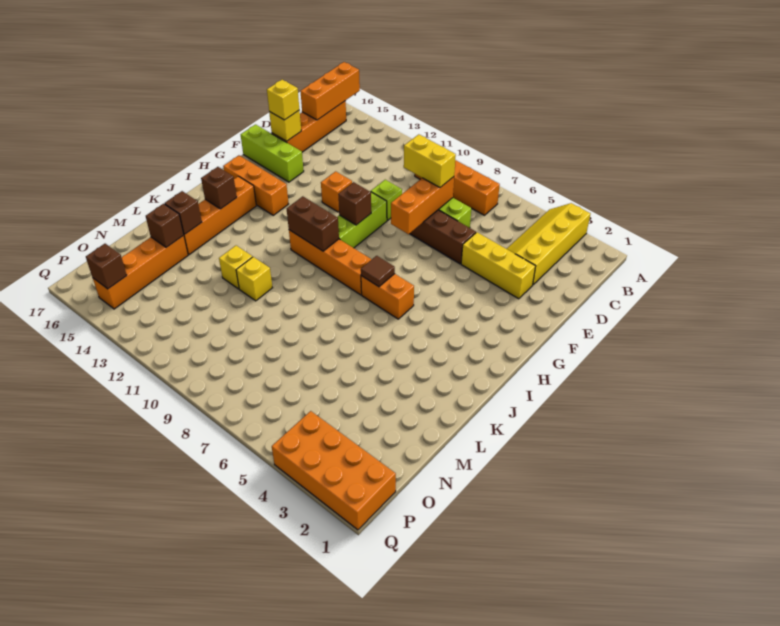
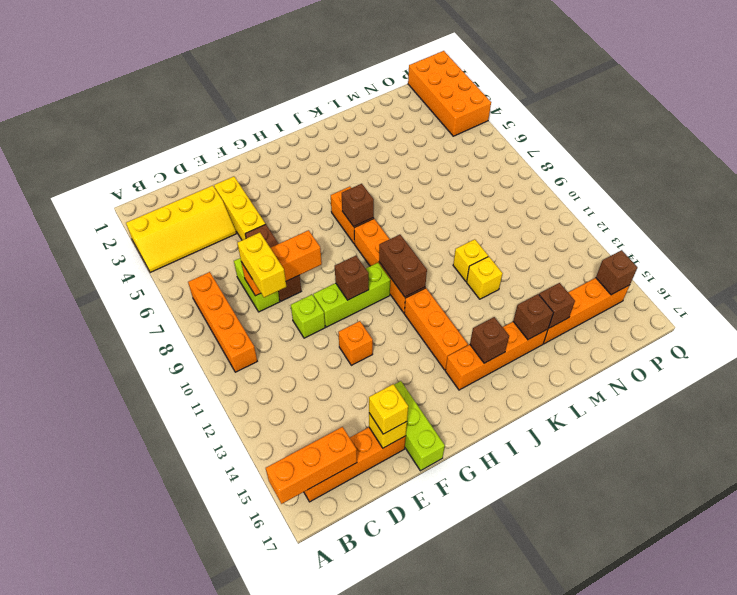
orange 1x3 brick [223,155,288,215] -> orange 1x3 brick moved to [404,288,468,370]
brown 1x1 tile [361,256,395,287] -> brown 1x1 brick [342,184,374,226]

